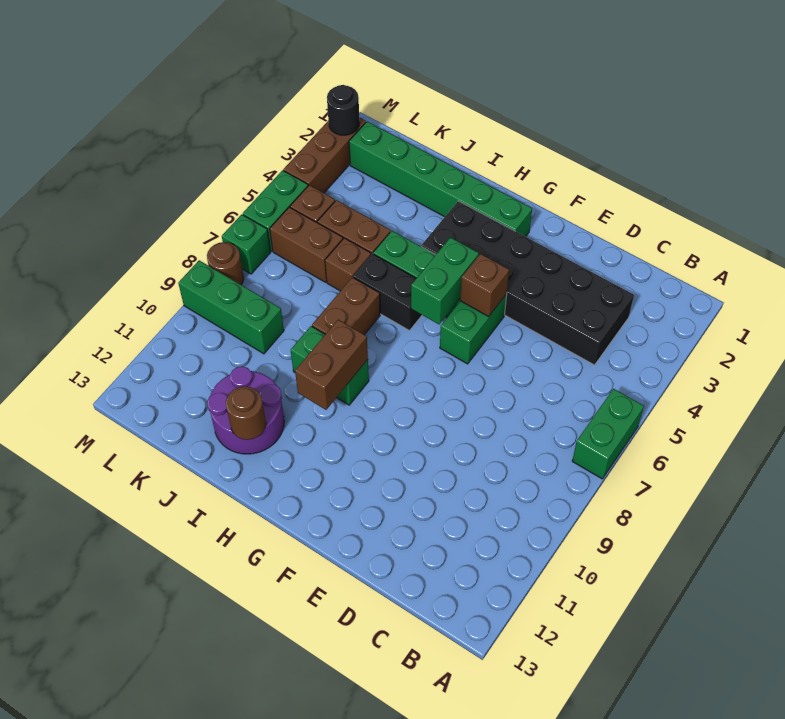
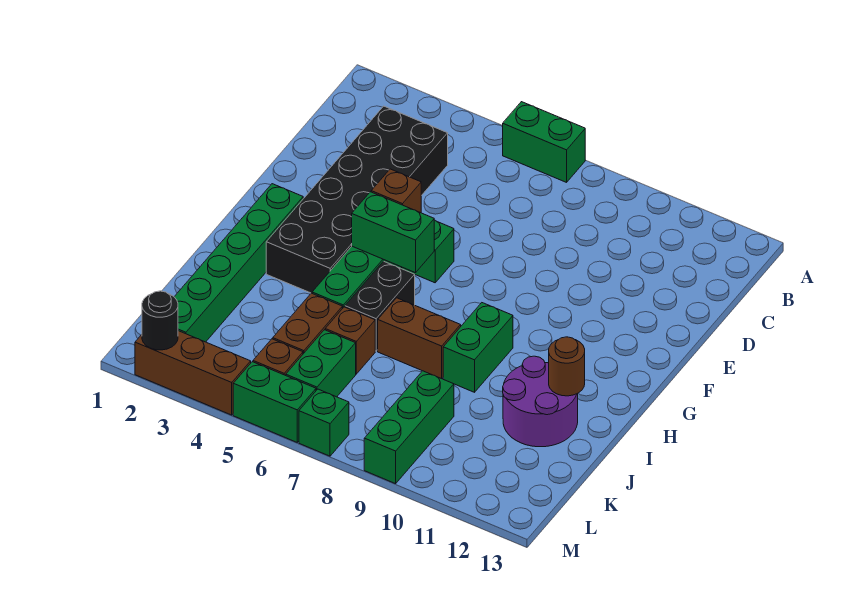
brown 1x2 brick [295,320,368,410] -> none
brown 1x2 brick [270,207,343,282] -> green 1x2 brick [286,330,356,397]
brown 1x1 round brick [207,242,244,285] -> none

